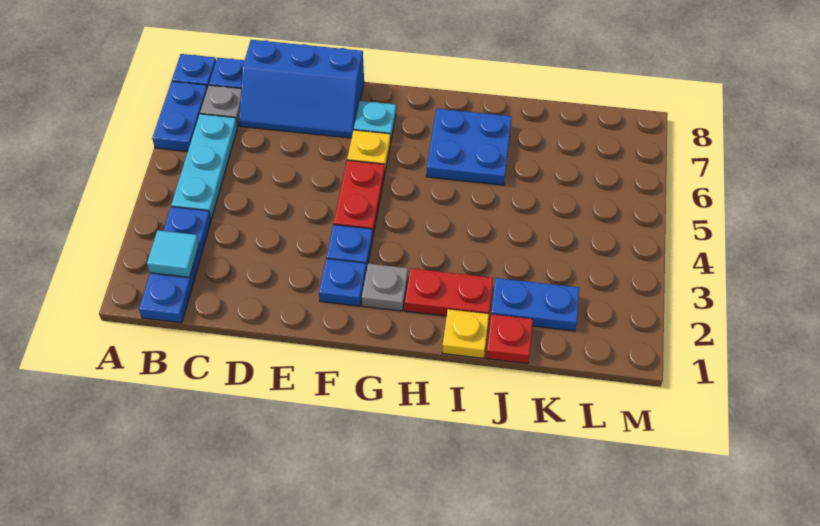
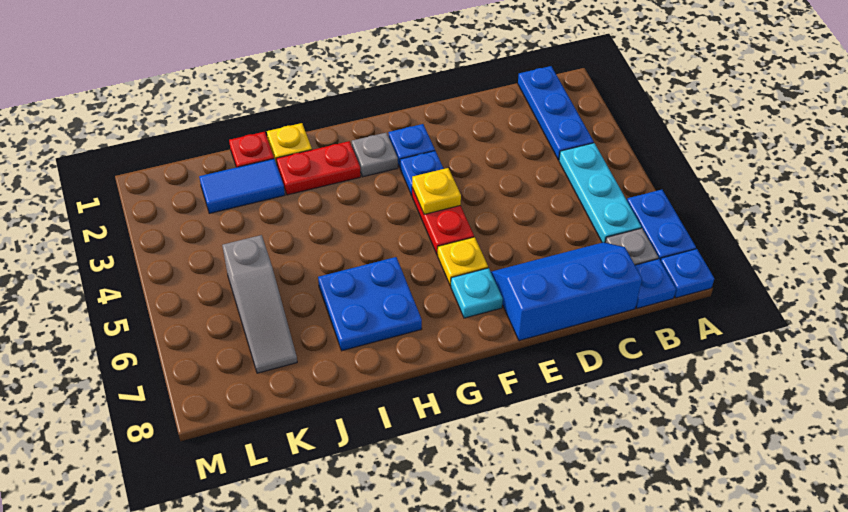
cyan 1x1 tile [147,230,199,277] -> none
none -> yellow 1x1 plate [412,168,461,214]
blue 1x2 plate [491,278,579,331] -> blue 1x2 tile [199,159,285,213]
none -> grey 1x3 slope [222,235,297,373]

